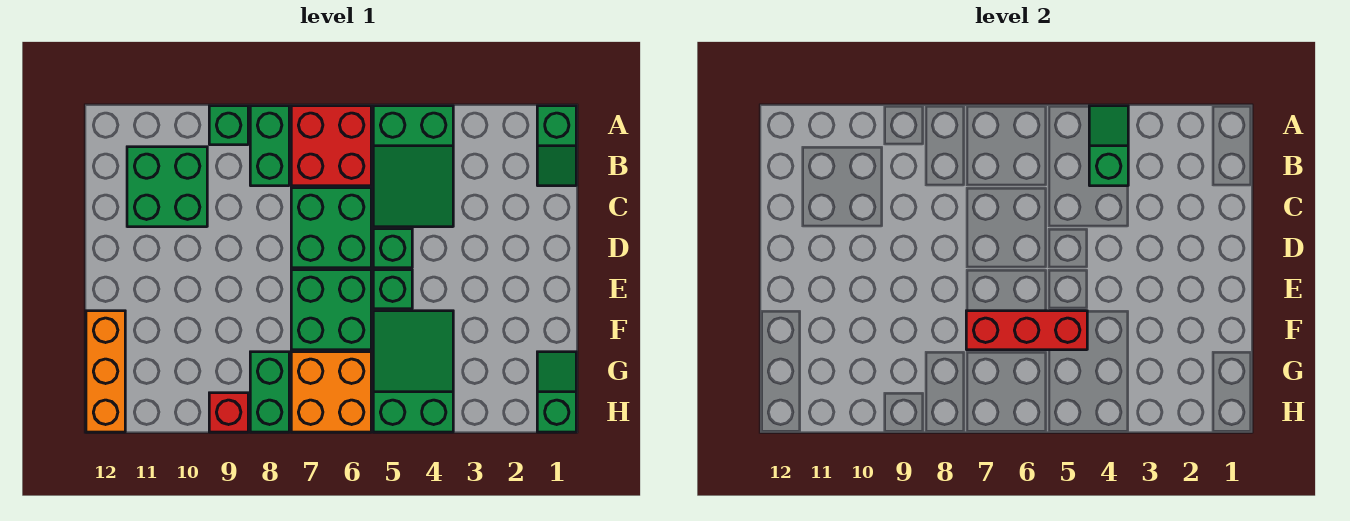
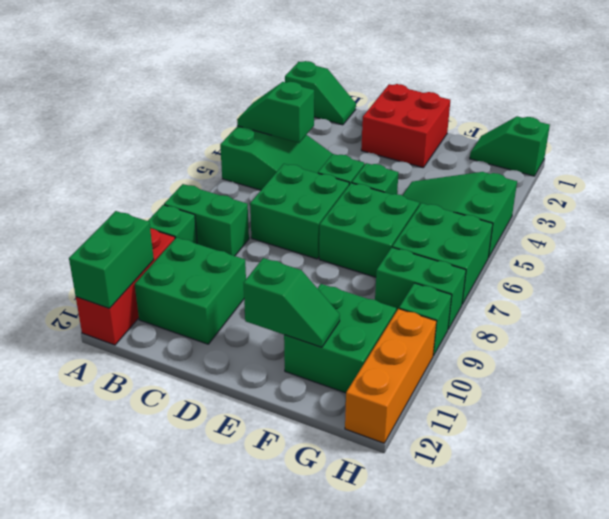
red 2x2 brick [291,106,371,186] -> red 2x2 brick moved to [361,84,450,168]
none -> green 1x2 brick [69,211,154,308]
none -> green 1x2 slope [244,258,340,347]
red 1x3 brick [966,311,1087,350] -> red 1x3 brick moved to [76,229,175,345]
none -> green 2x2 brick [284,284,396,393]
orange 1x3 brick [86,311,125,432] -> orange 1x3 brick turned to [345,309,437,443]
orange 2x2 brick [291,352,371,432] -> green 2x2 brick [392,203,493,304]
red 1x1 brick [209,393,248,432] -> green 1x1 brick [399,283,452,356]

